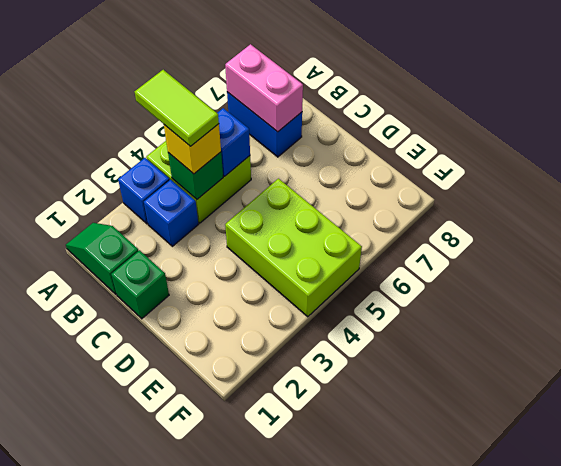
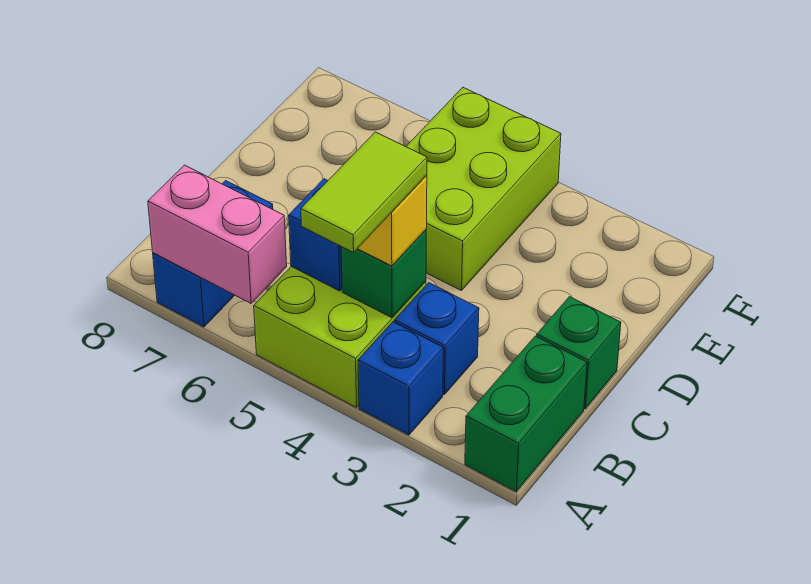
green 1x2 slope [66,223,139,294] -> green 1x2 brick [465,336,587,492]
pink 1x2 brick [225,44,303,132] -> pink 1x2 brick turned to [148,165,287,303]

